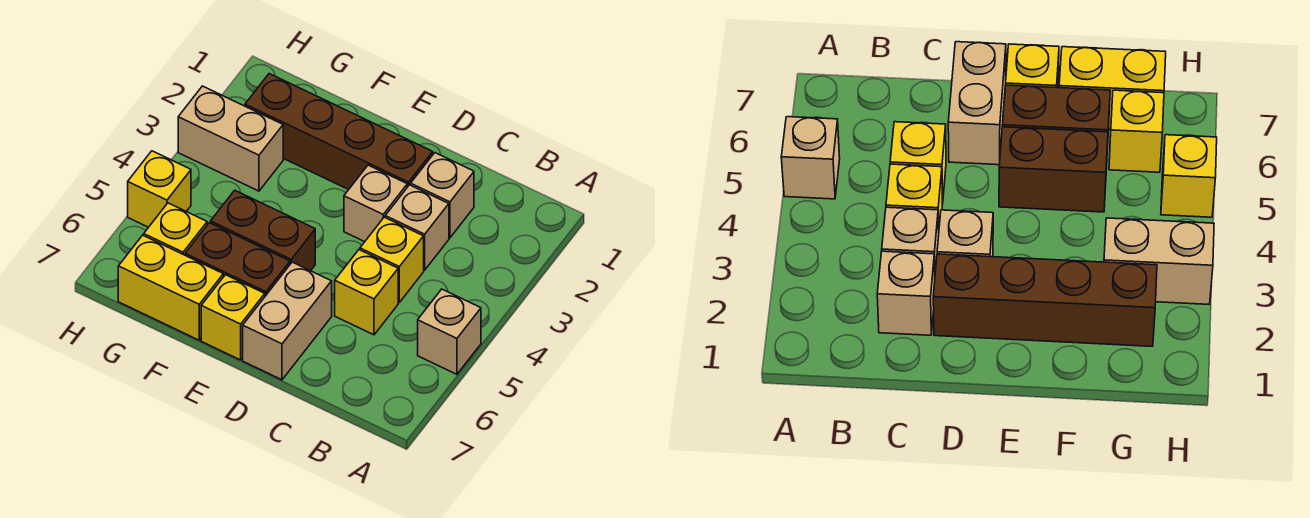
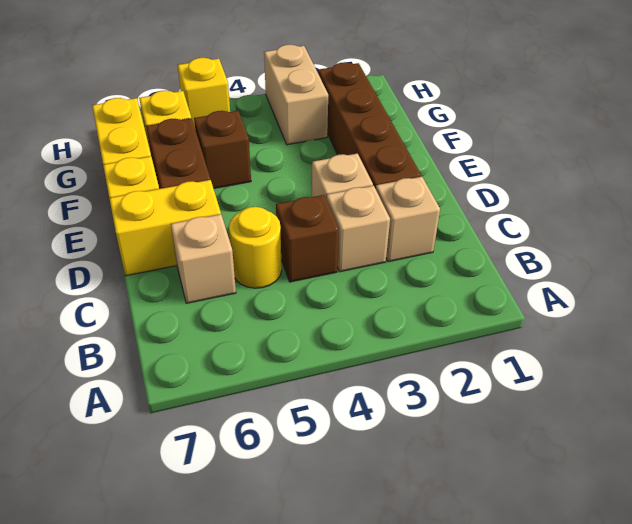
tan 1x1 brick [418,289,481,374] -> tan 1x1 brick moved to [171,214,236,303]
yellow 1x1 brick [360,217,424,302] -> brown 1x1 brick [276,195,339,282]
yellow 1x1 brick [335,250,398,335] -> yellow 1x1 round brick [229,207,282,288]
tan 1x2 brick [243,262,332,380] -> yellow 1x2 brick [109,180,221,276]
brown 1x2 brick [210,190,315,271] -> brown 1x1 brick [194,111,251,189]

